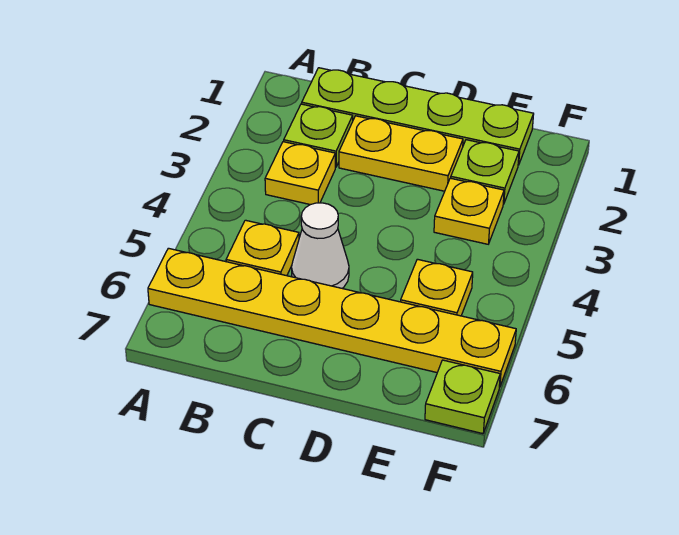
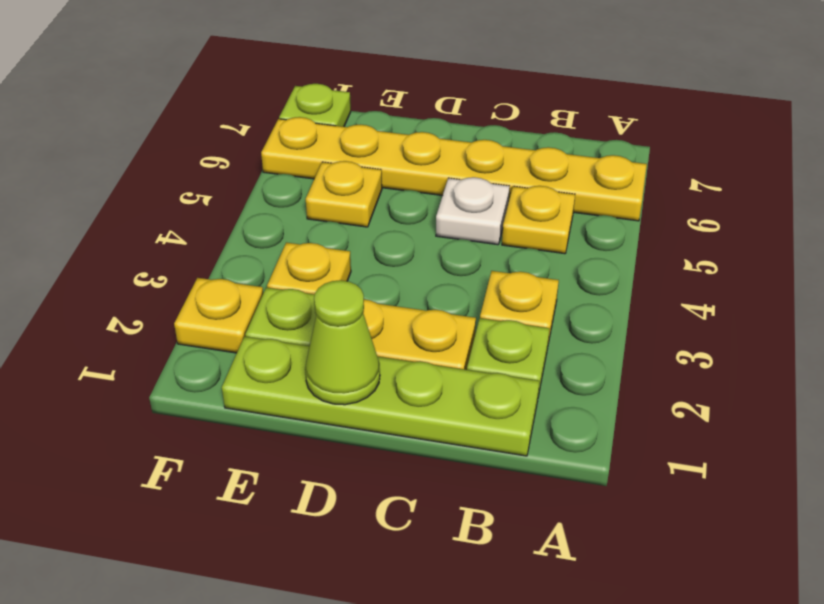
white 1x1 cone [292,203,349,288] -> white 1x1 plate [436,177,510,245]
none -> lime 1x1 cone [305,280,380,405]
none -> yellow 1x1 plate [174,278,263,353]

